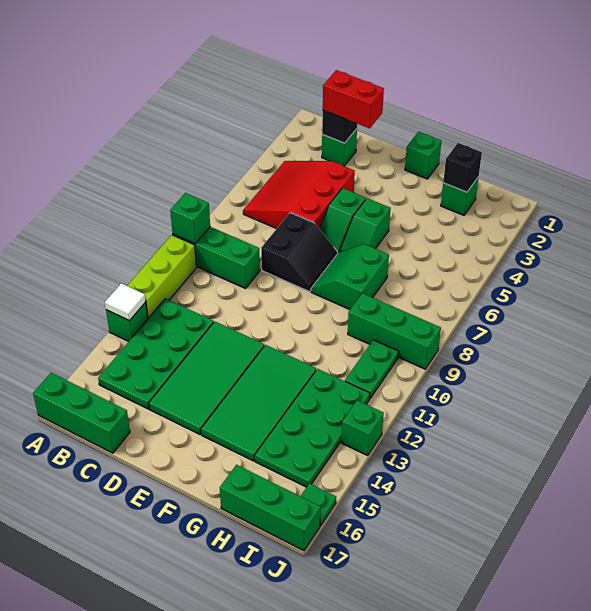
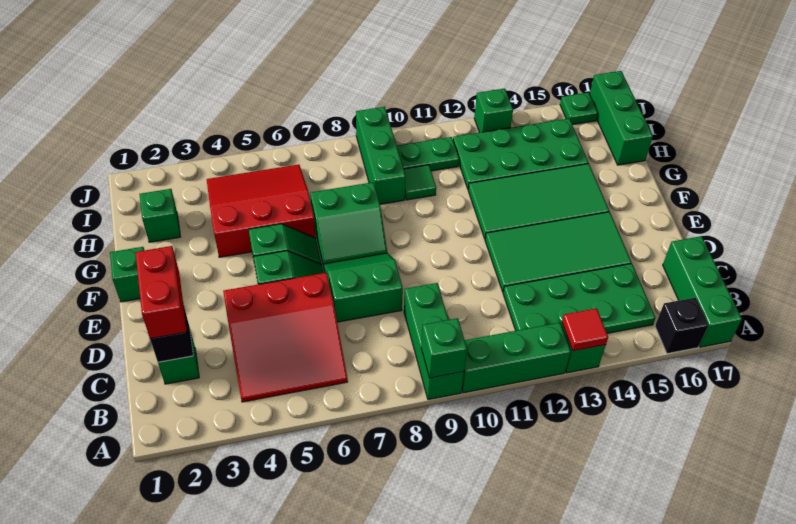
lime 1x3 brick [127,235,197,318] -> green 1x3 brick [462,323,571,393]
white 1x1 tile [105,283,146,321] -> red 1x1 tile [562,308,608,351]
black 2x2 slope [261,213,338,292] -> green 2x2 slope [323,253,403,322]
none -> red 3x3 slope [207,165,316,257]
black 1x1 brick [443,143,482,192] -> black 1x1 brick moved to [655,298,708,354]
none -> green 1x1 tile [404,165,436,200]

